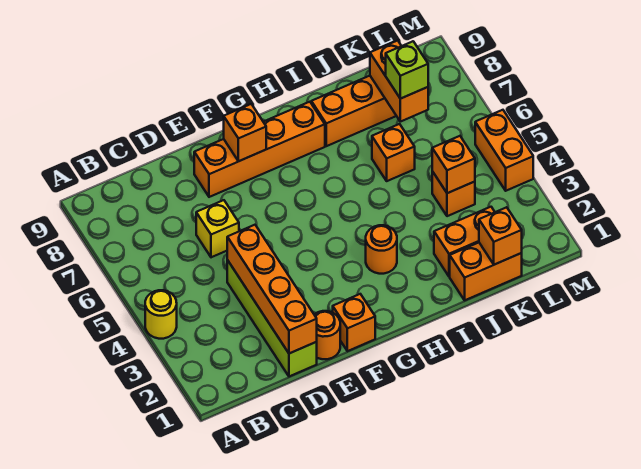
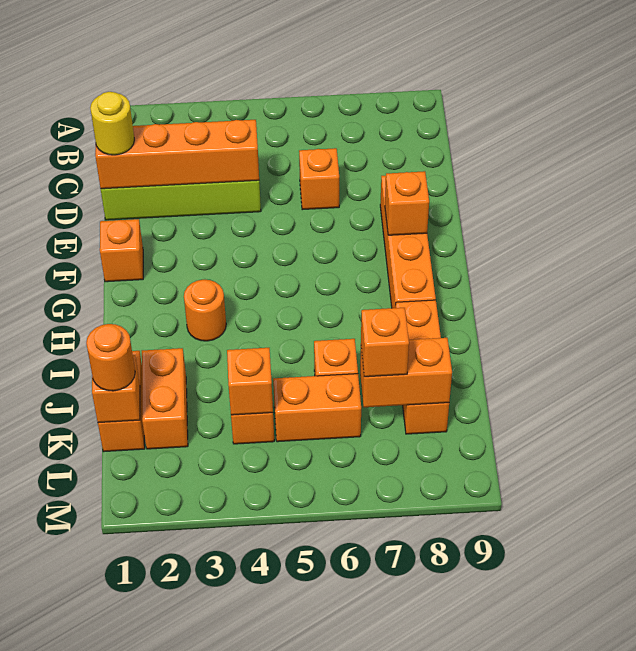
yellow 1x1 round brick [145,290,177,339] -> yellow 1x1 round brick moved to [90,92,134,155]
yellow 1x1 brick [196,200,239,257] -> orange 1x1 brick [299,148,339,210]
orange 1x1 round brick [314,311,340,359] -> orange 1x1 round brick moved to [86,324,135,391]
lime 1x1 brick [386,41,428,99] -> orange 1x1 brick [361,308,409,377]
orange 1x2 brick [475,110,533,191] -> orange 1x2 brick moved to [273,374,361,442]

